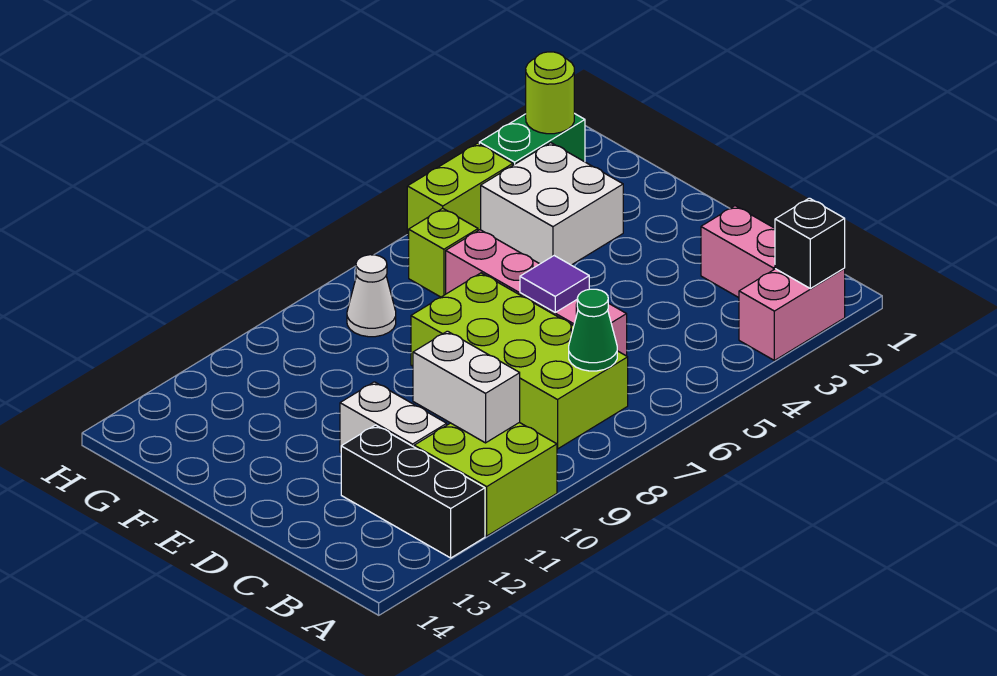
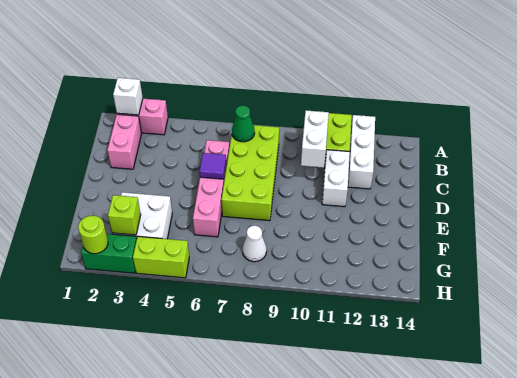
black 1x1 brick [775,198,845,289] -> white 1x1 brick [113,78,143,115]
black 1x3 brick [341,425,485,558] -> white 1x3 brick [348,115,375,189]
lime 1x1 brick [409,208,478,297] -> lime 1x1 brick moved to [108,195,141,235]

